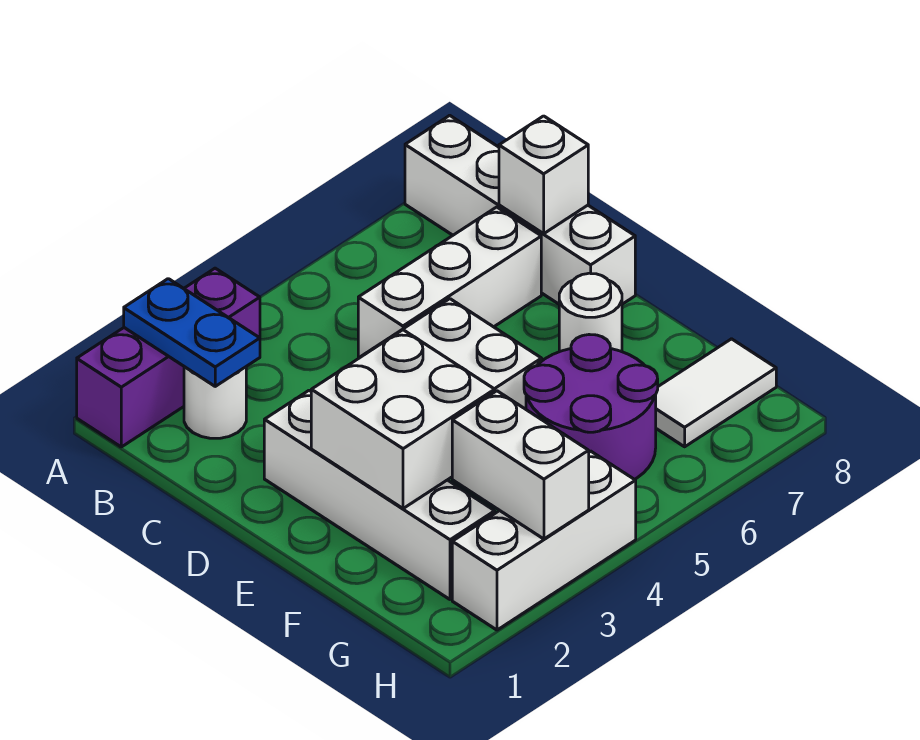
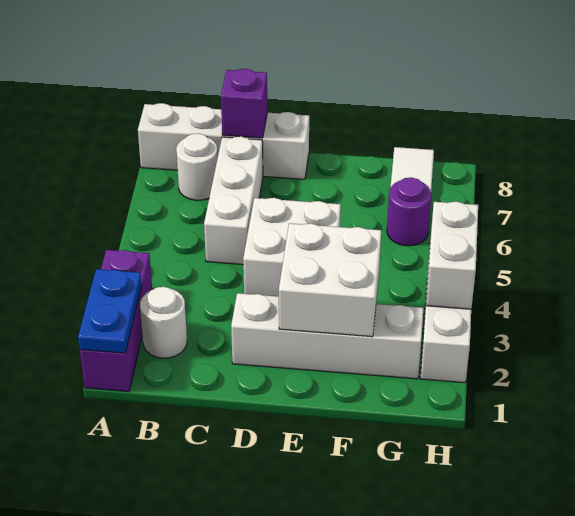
blue 1x2 plate [124,279,260,386] -> blue 1x2 plate turned to [78,269,142,353]
white 1x1 brick [499,116,588,234] -> purple 1x1 brick [221,69,267,138]
white 1x1 round brick [559,273,622,352] -> white 1x1 round brick moved to [176,133,218,200]
purple 2x2 round brick [524,335,658,479] -> purple 1x1 round brick [387,178,431,246]
white 1x2 brick [452,391,589,539] -> white 1x2 brick turned to [426,201,478,309]

